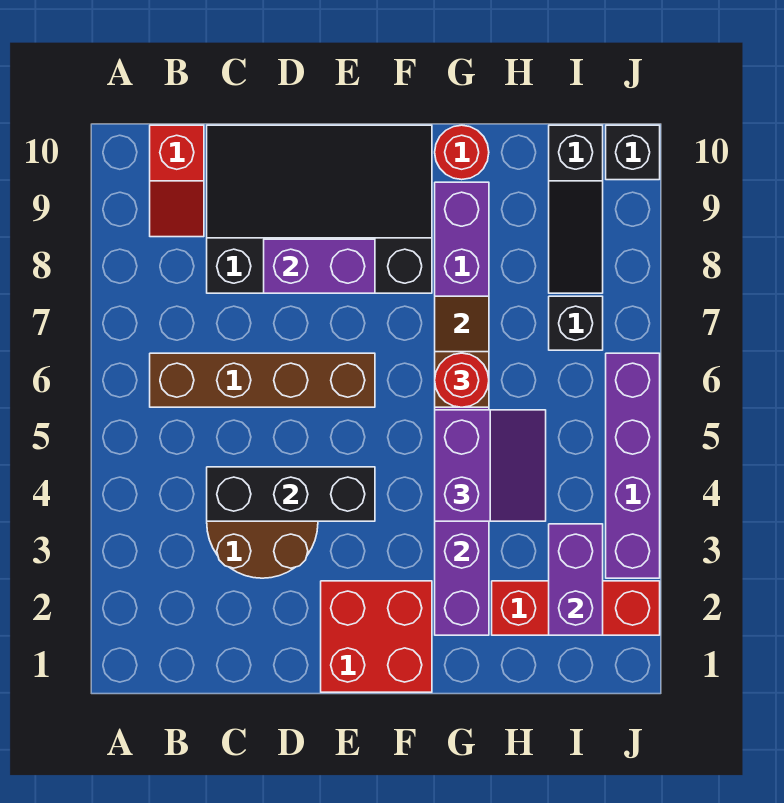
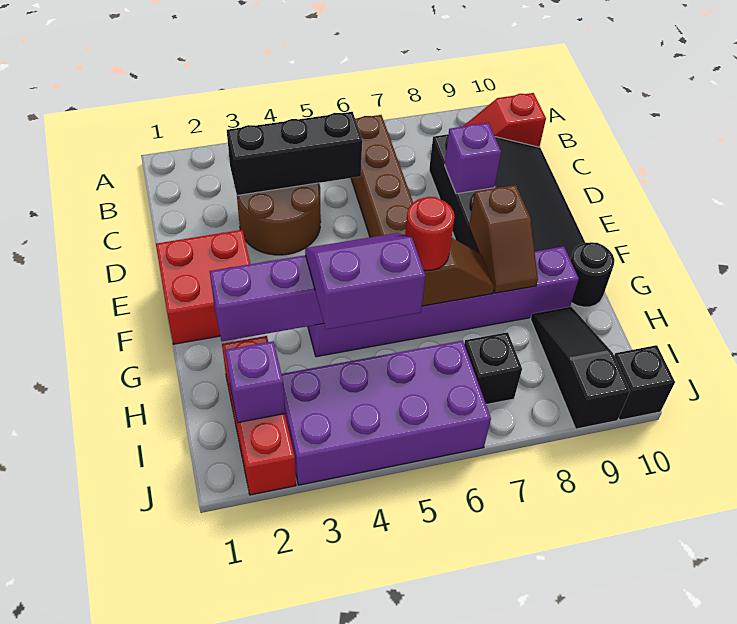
black 1x3 brick [207,467,375,521] -> black 1x3 brick turned to [227,112,362,195]
purple 1x2 brick [264,239,375,293] -> purple 1x1 brick [445,123,501,194]
none -> brown 1x2 slope [469,185,538,293]
purple 2x2 slope [435,410,546,521] -> purple 2x2 slope turned to [305,233,426,329]
red 1x1 round brick [435,125,489,180] -> black 1x1 round brick [571,242,614,307]
purple 1x2 brick [549,524,603,635] -> purple 1x1 brick [225,341,285,423]
black 1x3 slope [549,125,603,293] -> black 1x3 slope turned to [531,307,630,429]
purple 1x4 brick [606,353,660,578] -> purple 2x4 brick [282,341,491,485]

